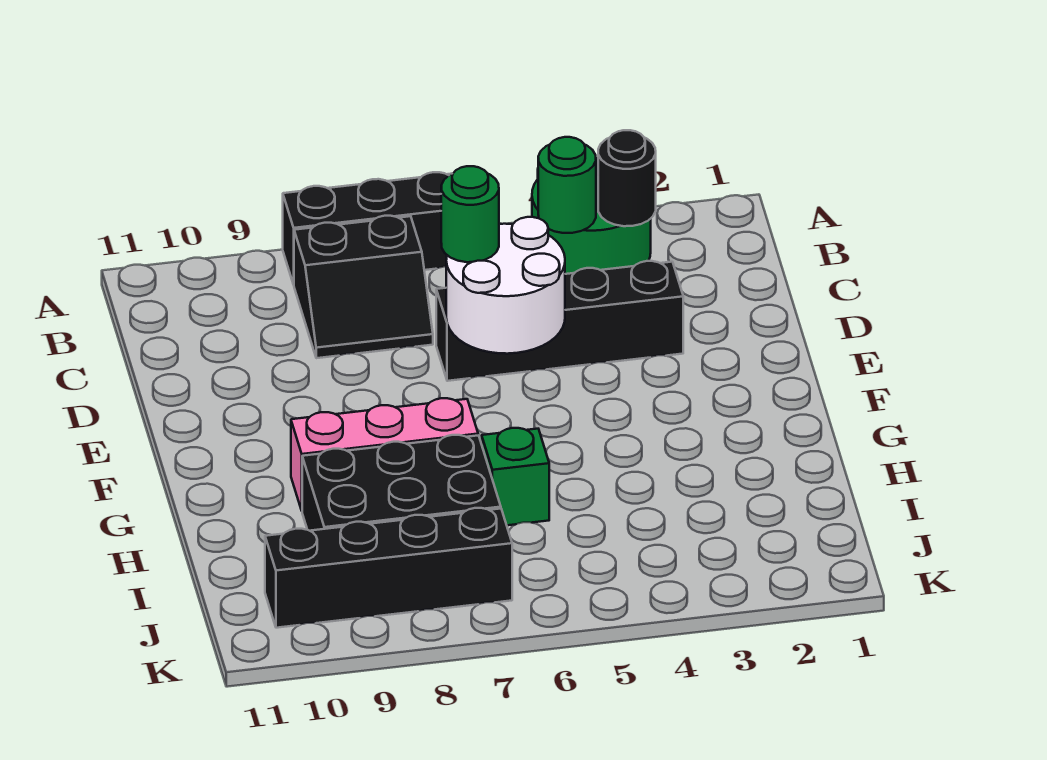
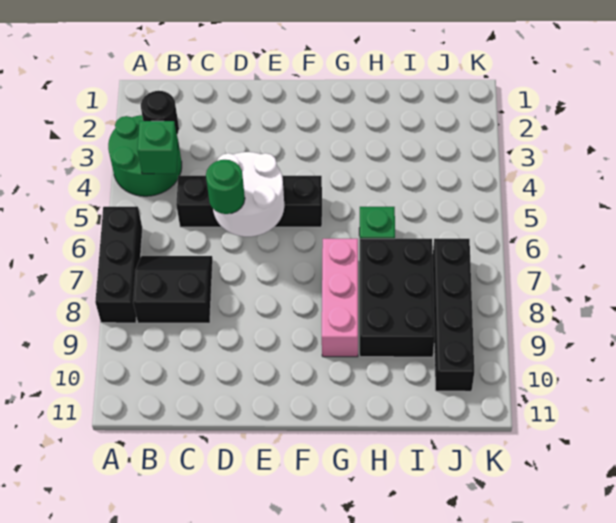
green 1x1 round brick [538,137,596,233] -> green 1x1 brick [137,121,178,174]
black 2x2 slope [294,216,433,358] -> black 2x2 slope turned to [133,256,213,323]
black 1x4 brick [436,261,683,381] -> black 1x4 brick turned to [176,176,322,227]

